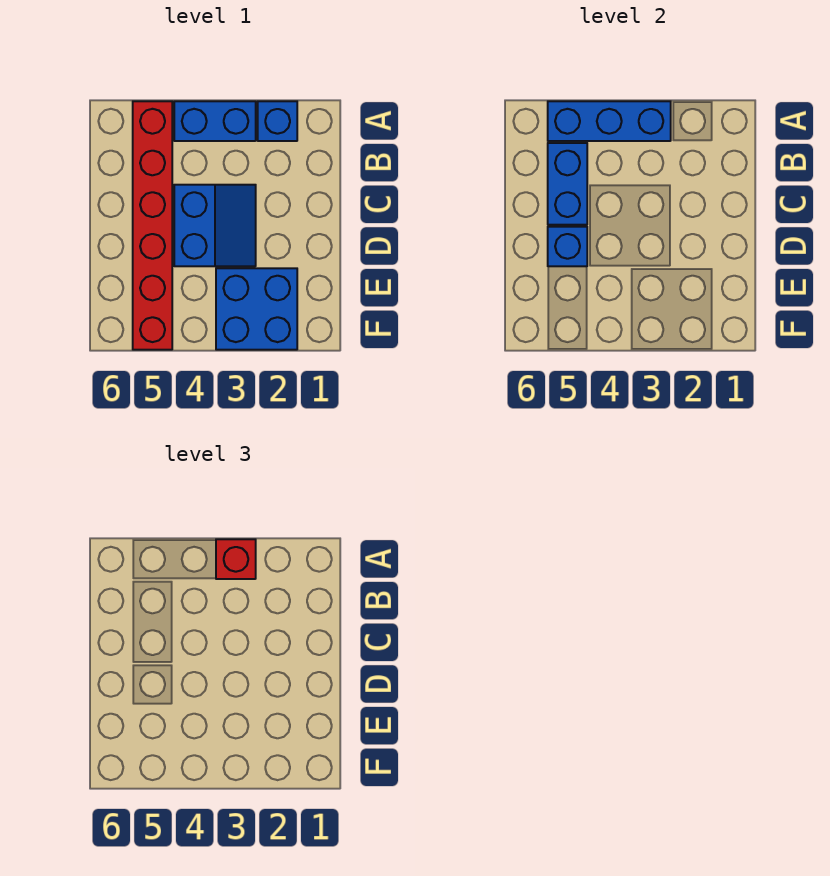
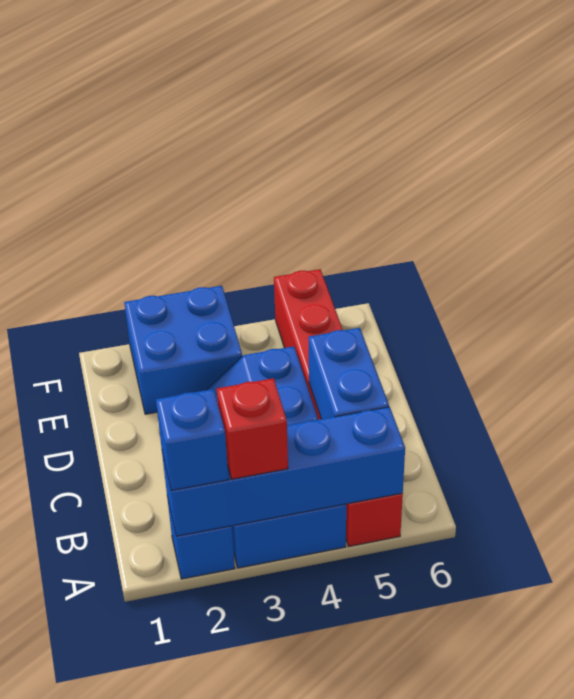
blue 1x3 brick [548,101,671,141] -> blue 1x4 brick [162,407,405,536]
blue 1x1 brick [548,227,587,266] -> blue 1x1 brick moved to [156,389,228,491]

